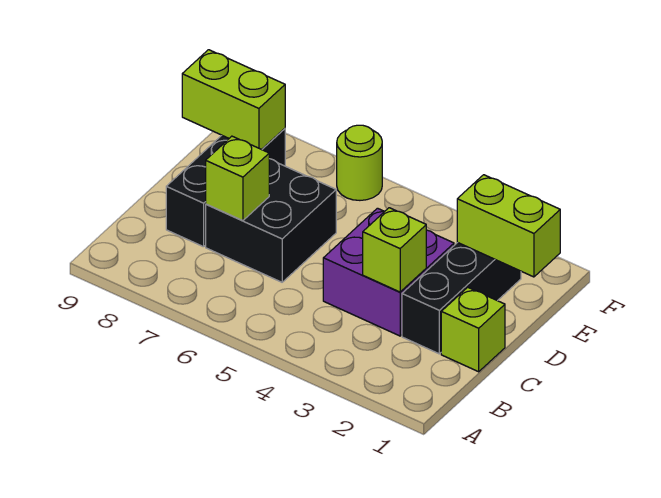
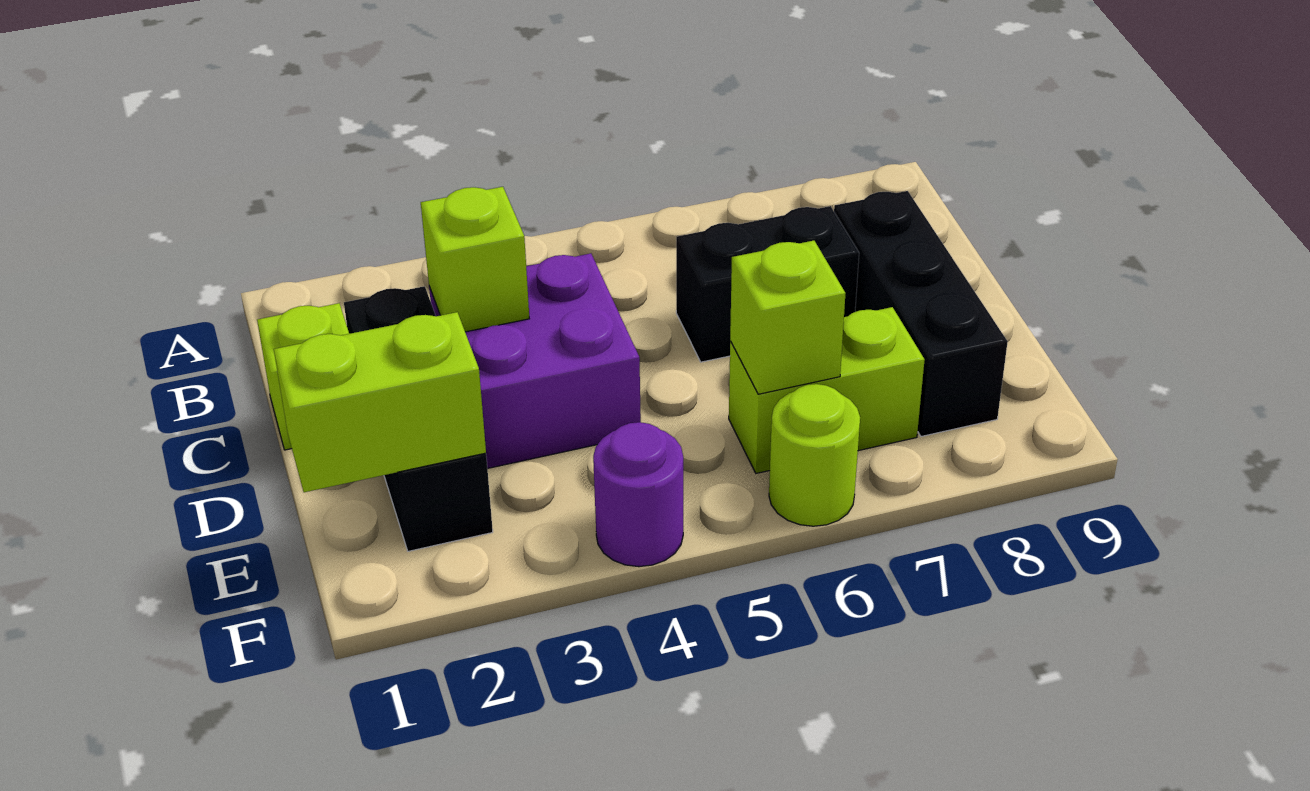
black 2x2 brick [206,159,336,282] -> black 1x2 brick [676,206,859,362]
lime 1x1 brick [206,136,269,221] -> lime 1x1 brick moved to [730,241,846,394]
lime 1x2 brick [182,50,285,150] -> lime 1x2 brick moved to [729,307,925,473]
none -> purple 1x1 round brick [593,422,683,567]

